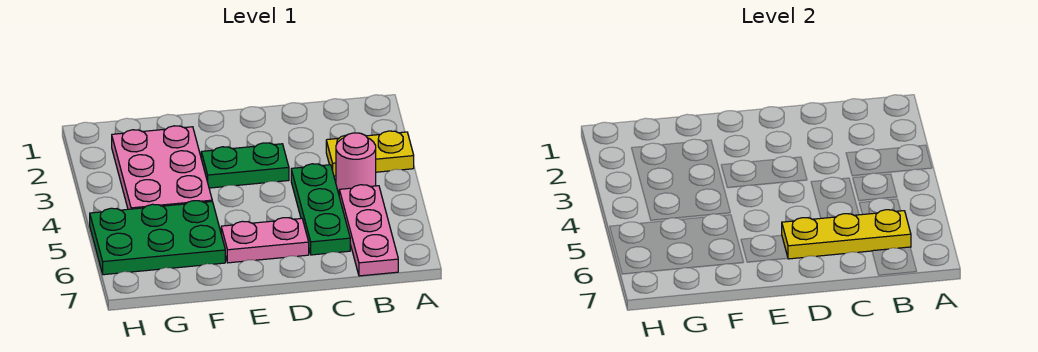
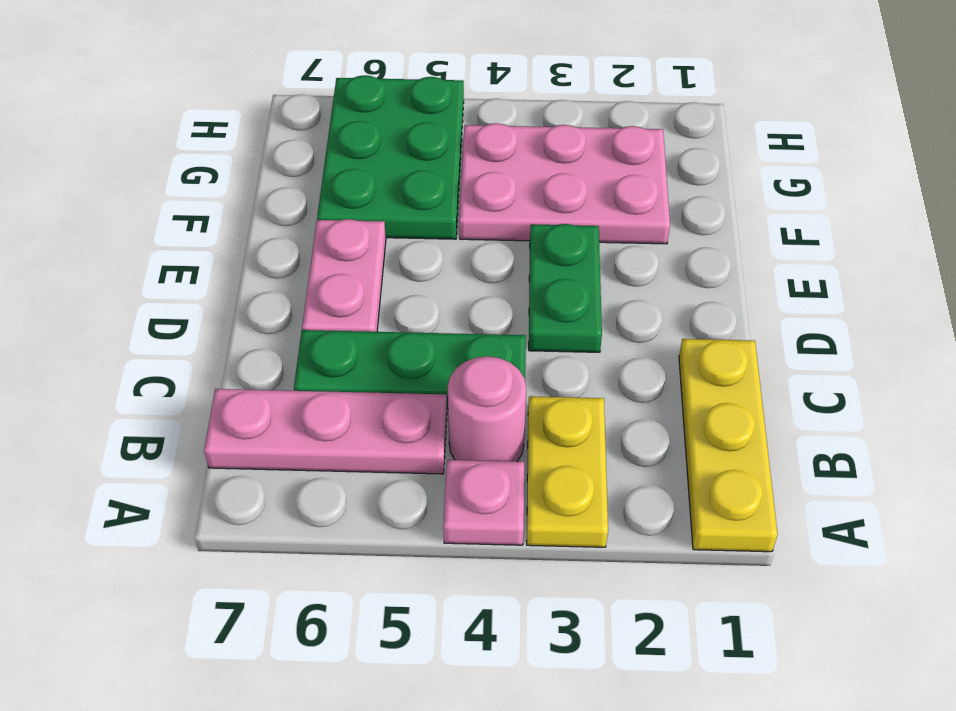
none -> pink 1x1 plate [443,460,524,545]
yellow 1x3 plate [782,210,911,259] -> yellow 1x3 plate moved to [679,339,778,552]

